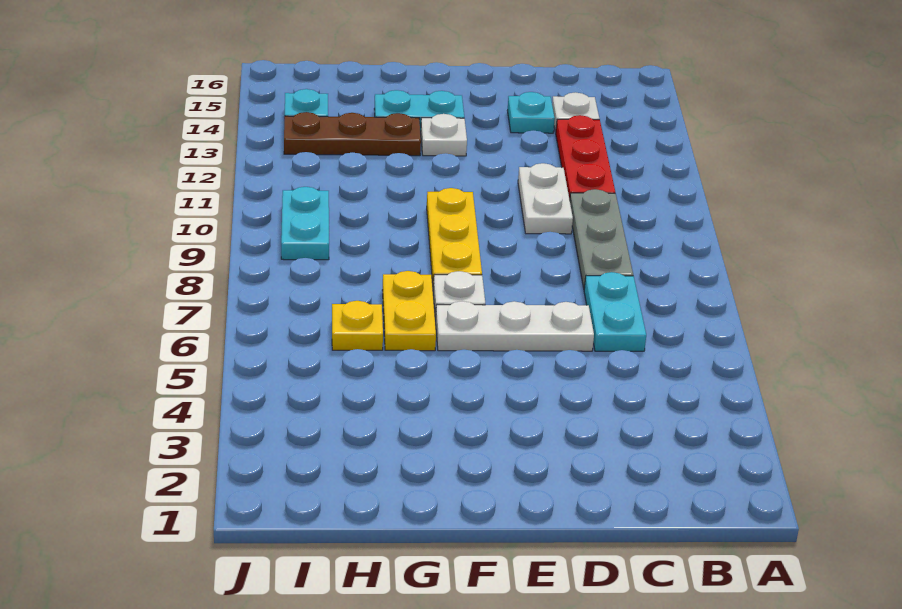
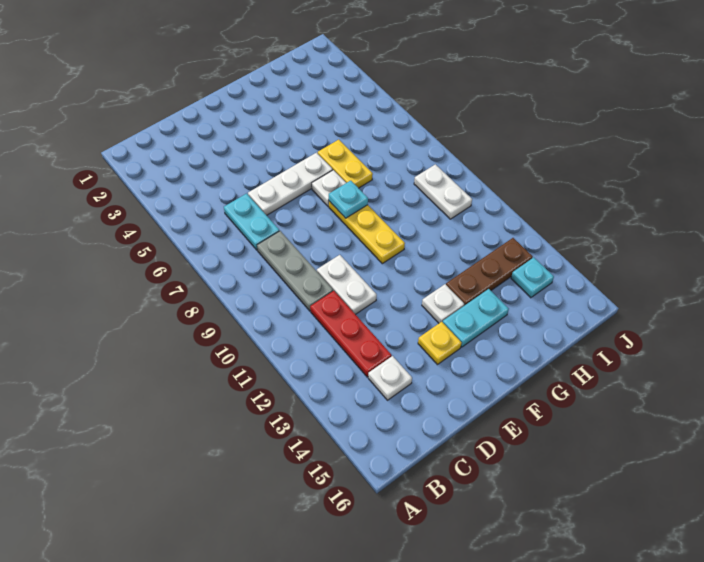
cyan 1x1 plate [507,92,555,133] -> cyan 1x1 plate moved to [329,181,368,218]
yellow 1x1 plate [332,301,383,350] -> yellow 1x1 plate moved to [418,322,461,365]
cyan 1x2 plate [281,187,329,260] -> white 1x2 plate [414,164,472,219]

